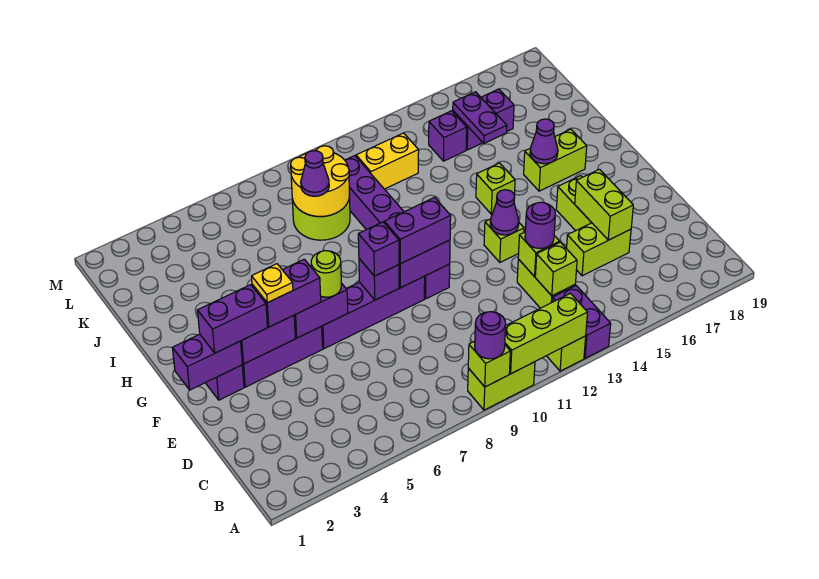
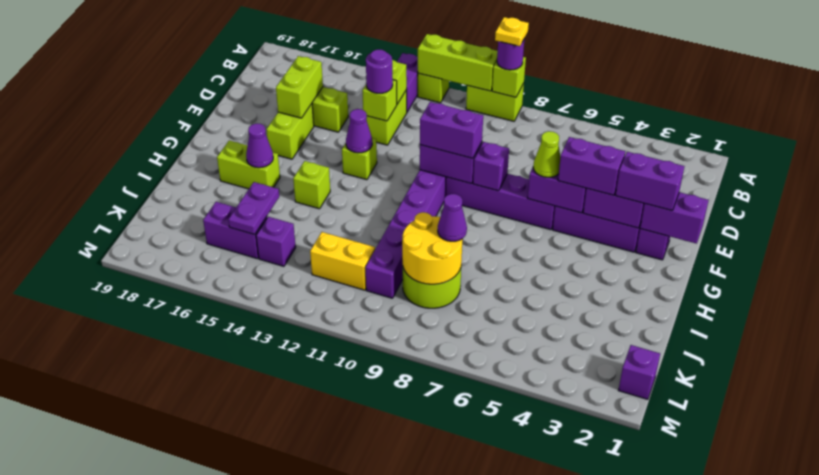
yellow 1x1 plate [251,264,293,303] -> yellow 1x1 plate moved to [495,17,529,46]
lime 1x1 round brick [311,251,341,297] -> lime 1x1 cone [533,131,561,177]
purple 1x1 brick [358,222,399,276] -> purple 1x1 brick moved to [618,345,660,399]

